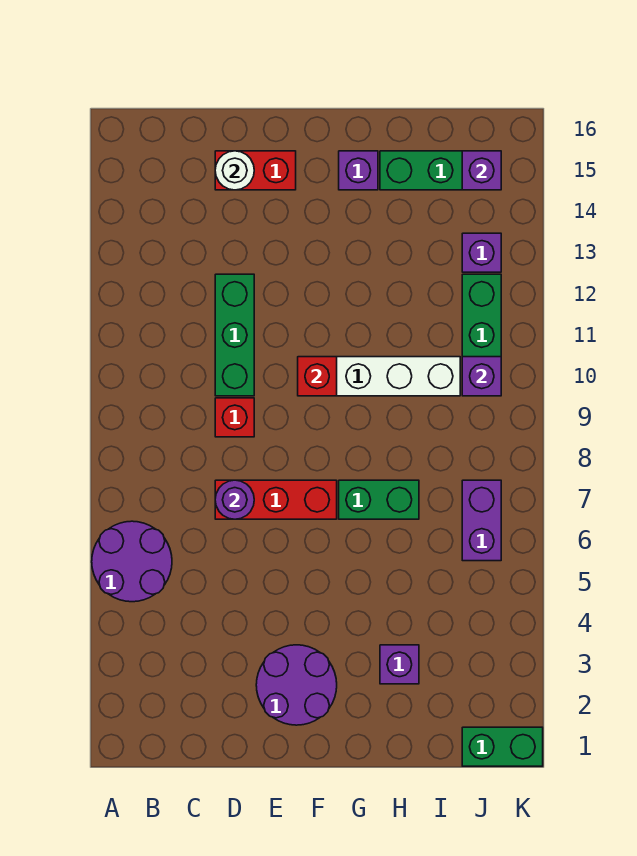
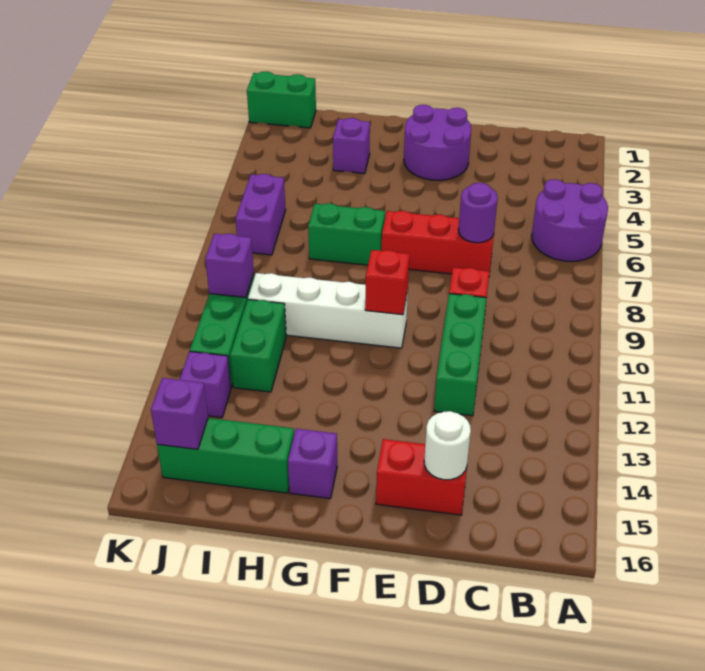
none -> green 1x2 brick [230,300,286,392]

